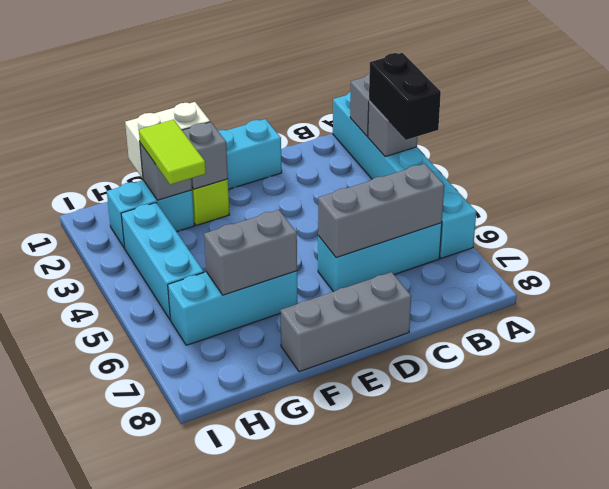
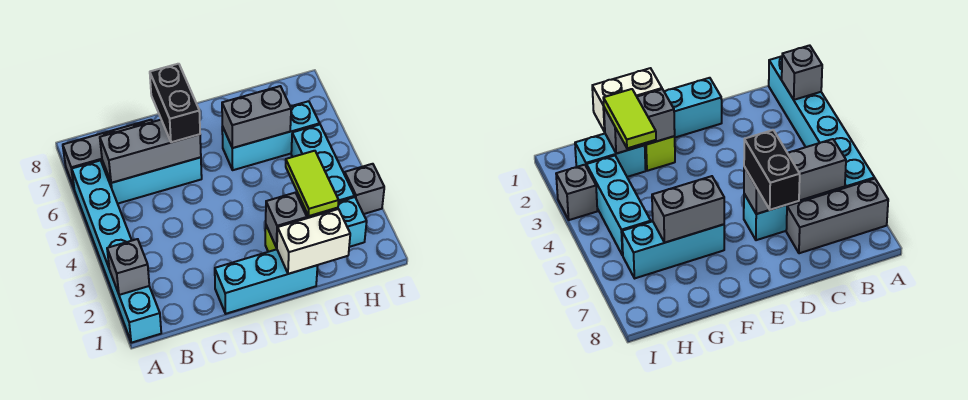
grey 1x1 brick [368,101,417,157] -> grey 1x1 brick moved to [344,164,384,214]
black 1x2 brick [369,53,441,140] -> black 1x2 brick moved to [150,64,200,142]
grey 1x3 brick [280,272,411,372] -> grey 1x3 brick moved to [63,120,152,188]

